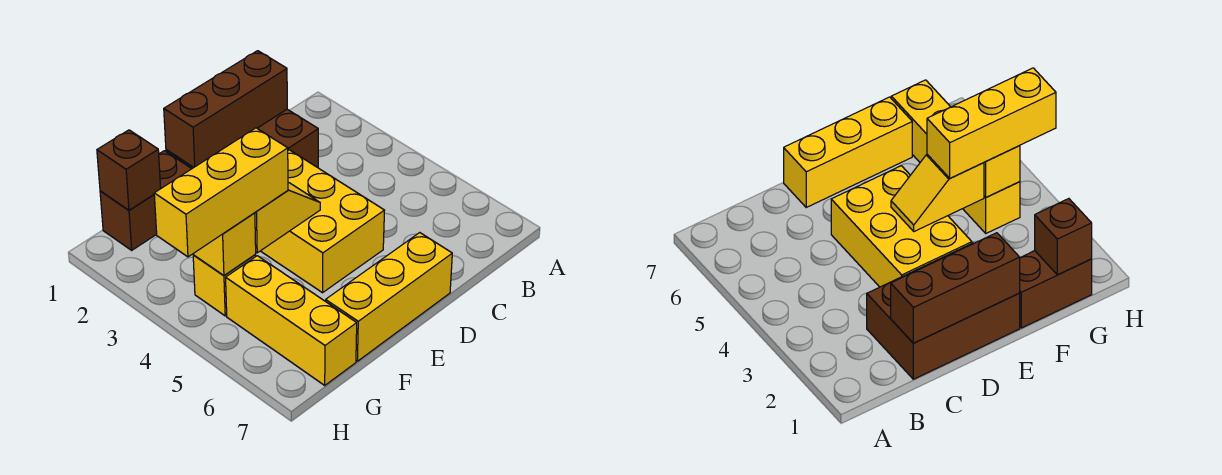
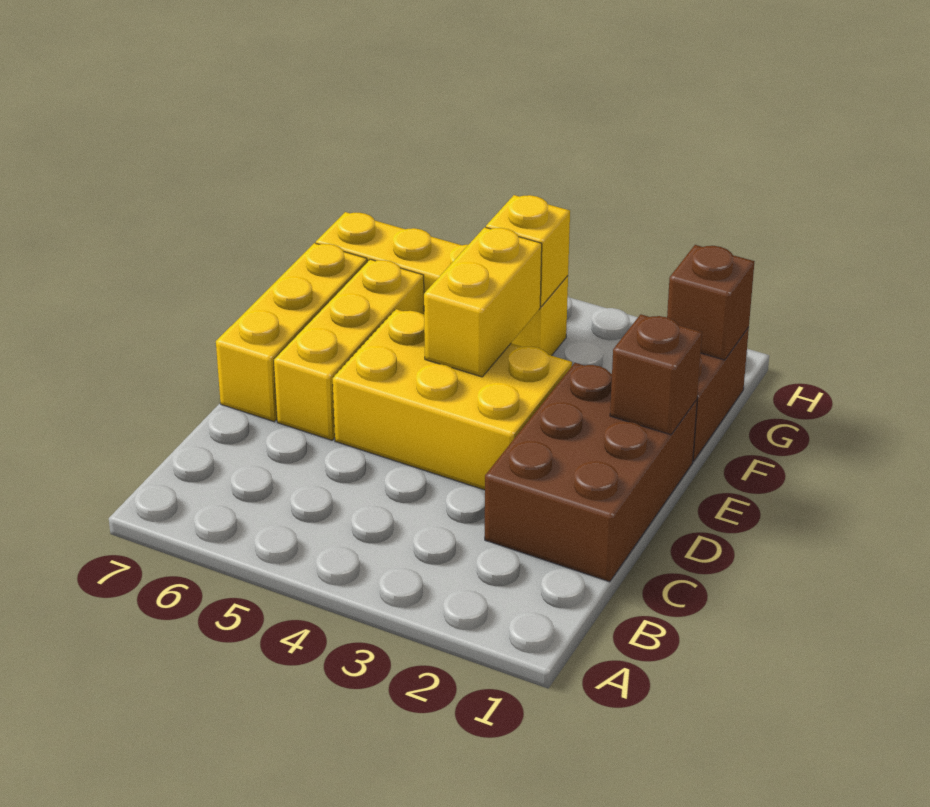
brown 1x3 brick [164,51,287,167] -> brown 1x1 brick [610,314,702,435]
yellow 1x2 slope [255,182,320,253] -> yellow 1x2 brick [424,227,542,377]
yellow 1x3 brick [154,128,288,257] -> yellow 1x3 brick moved to [274,259,424,440]

